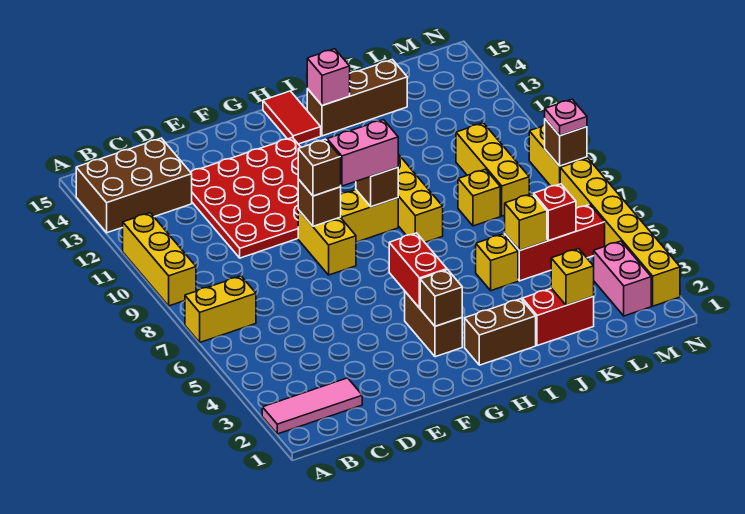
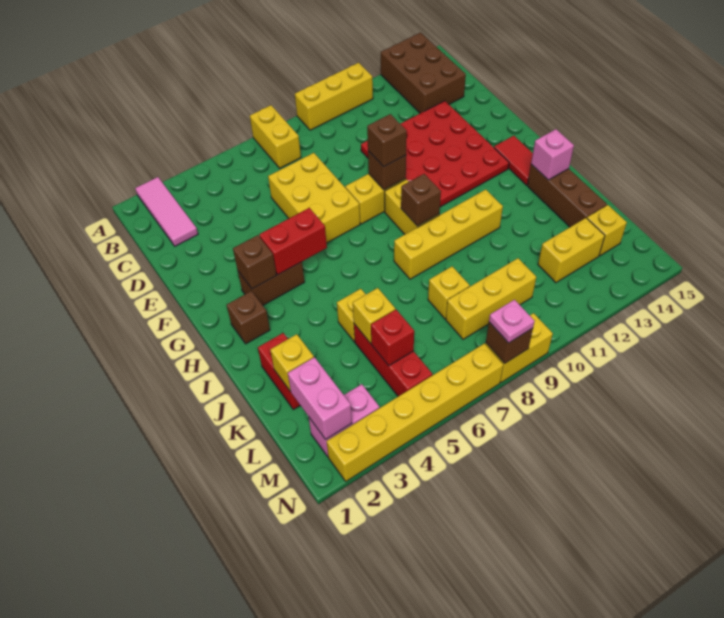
none -> yellow 2x3 brick [268,153,360,243]
pink 1x2 brick [327,120,398,186] -> pink 1x2 brick moved to [288,357,352,439]
brown 1x2 brick [465,299,536,365] -> brown 1x1 brick [227,291,270,344]
red 1x2 tile [263,91,321,144] -> red 1x2 tile turned to [494,136,533,185]
none -> yellow 1x2 brick [538,218,605,283]
none -> yellow 1x1 brick [587,205,627,256]

